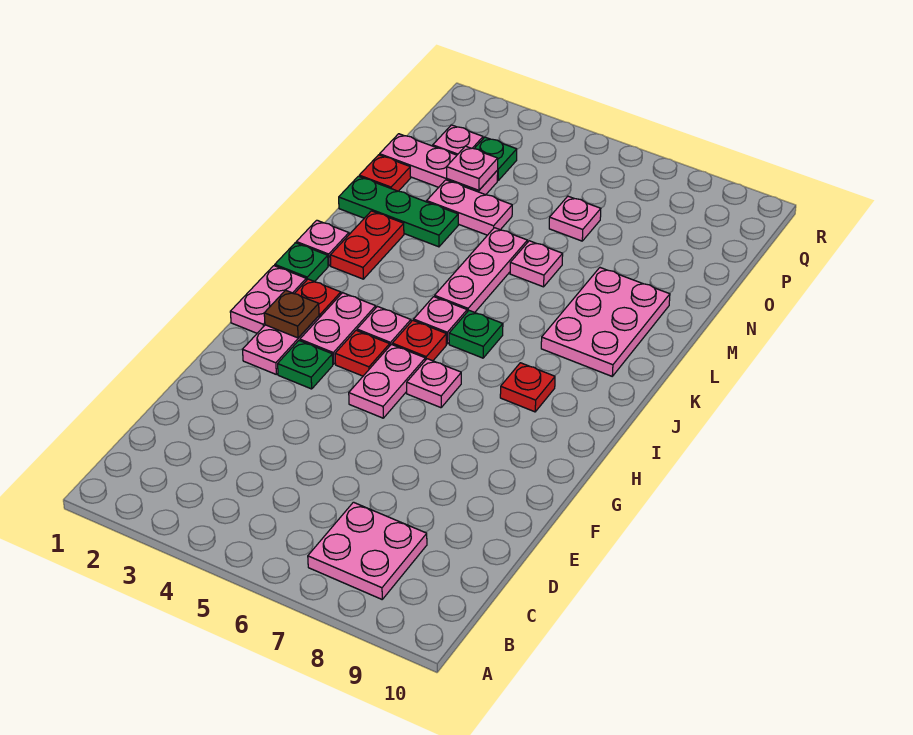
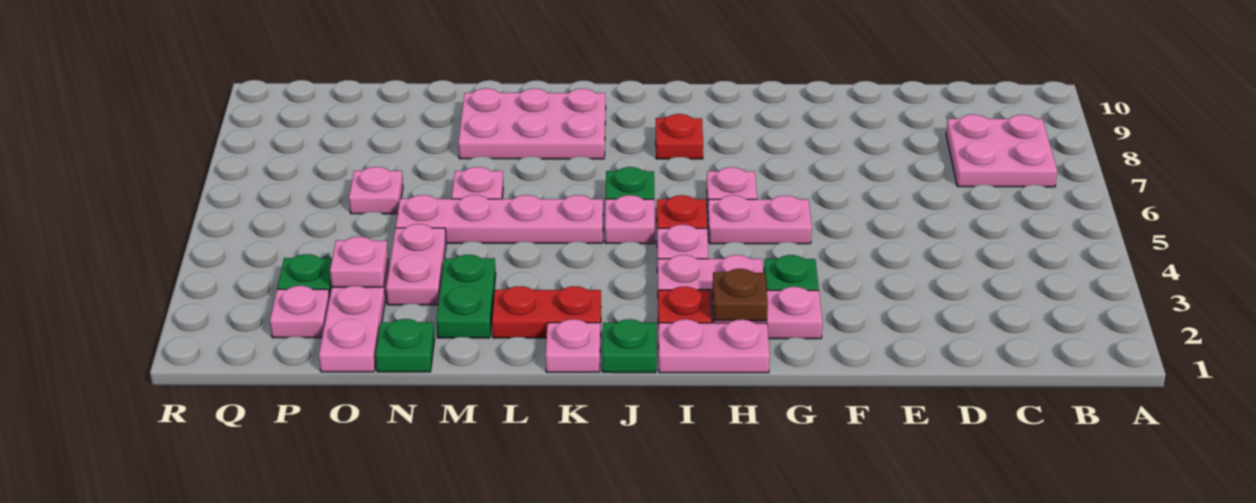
red 1x1 plate [335,330,390,376] -> none
pink 1x3 plate [435,228,527,312] -> pink 1x4 plate [396,195,603,243]
green 1x3 plate [339,176,458,247] -> green 1x2 plate [436,255,496,338]
red 1x1 plate [359,155,411,191] -> green 1x1 plate [376,319,435,372]

